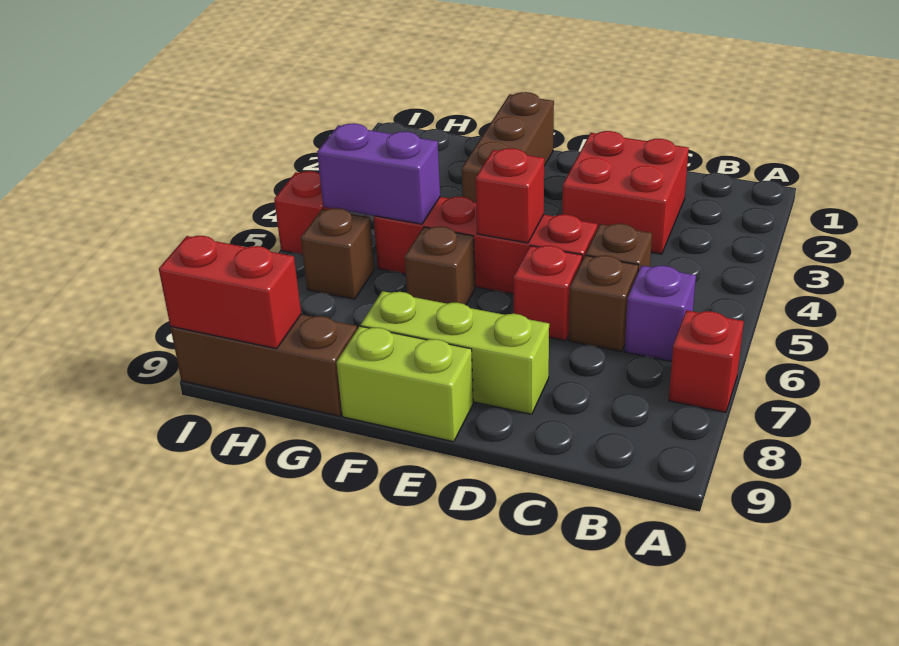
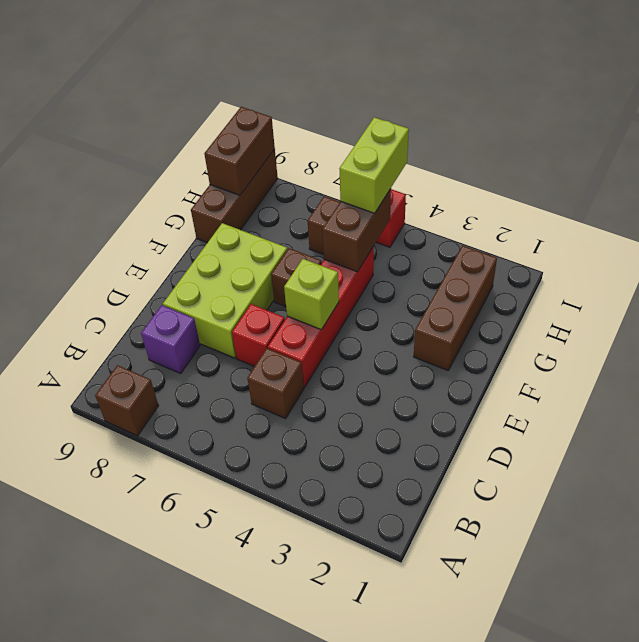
red 1x1 brick [669,310,744,412] -> none
purple 1x1 brick [625,265,696,361] -> purple 1x1 brick moved to [141,305,200,373]
red 2x2 brick [562,131,689,254] -> none
brown 1x1 brick [569,255,638,352] -> brown 1x1 brick moved to [95,365,159,436]
lime 1x3 brick [361,291,549,414] -> lime 2x3 brick [163,223,287,358]
red 1x1 brick [476,148,544,243] -> lime 1x1 brick [284,259,339,330]
lime 1x2 brick [336,326,473,442] -> lime 1x2 brick moved to [339,117,409,213]
brown 1x3 brick [462,92,554,203] -> brown 1x3 brick turned to [414,246,497,370]
purple 1x2 brick [317,123,440,224] -> brown 1x2 brick [322,189,391,272]
red 1x2 brick [159,236,301,349] -> brown 1x2 brick [204,107,275,195]

